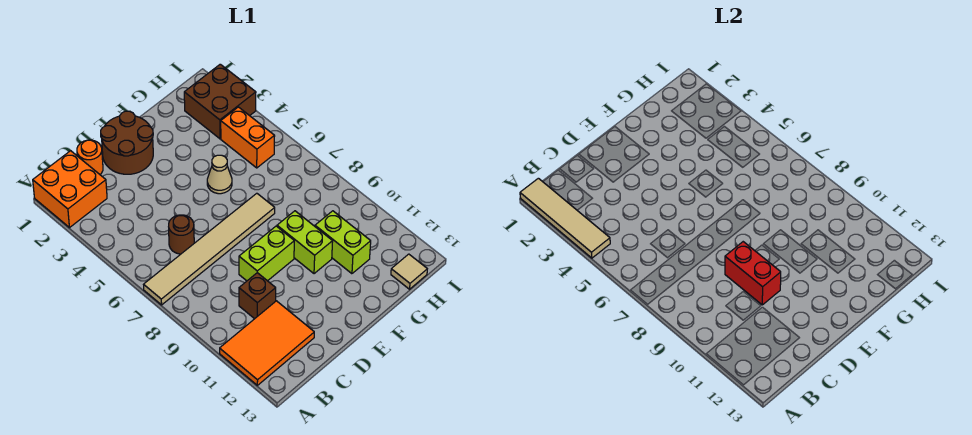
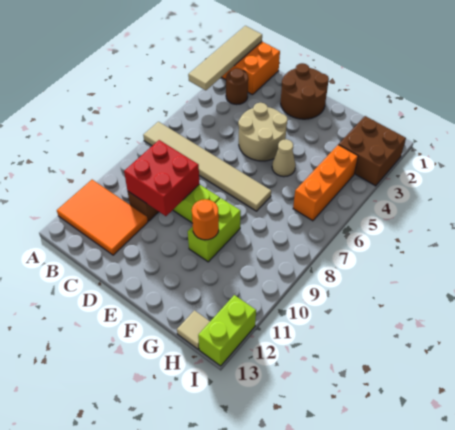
orange 1x1 round brick [77,140,103,174] -> orange 1x1 round brick moved to [192,199,219,240]
brown 1x1 round brick [169,215,194,254] -> brown 1x1 round brick moved to [226,69,248,105]
none -> tan 2x2 round brick [238,103,288,161]
red 1x2 brick [725,242,781,305] -> red 2x2 brick [124,140,199,216]
lime 1x2 brick [315,211,371,274] -> lime 1x2 brick moved to [198,295,256,366]
orange 1x2 brick [221,107,275,168] -> orange 1x3 brick [293,145,358,221]

